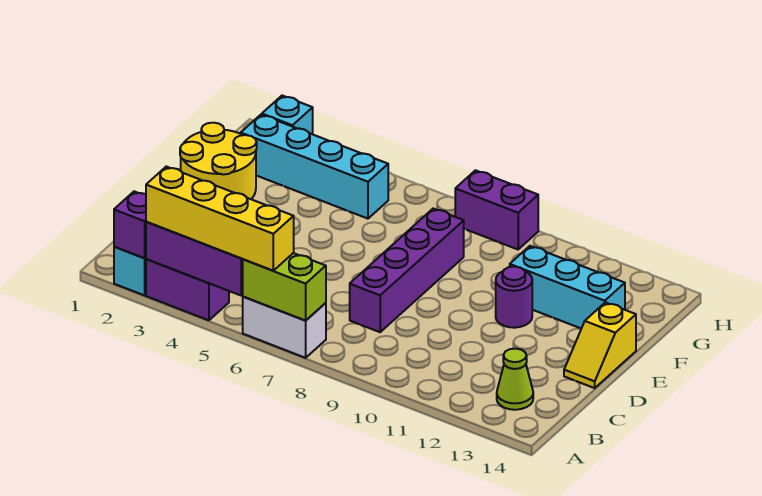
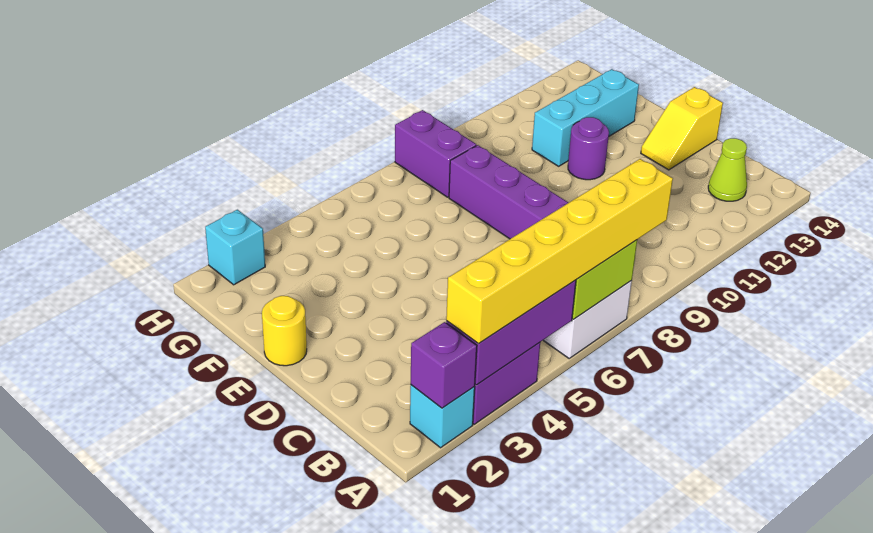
yellow 1x4 brick [146,167,294,271] -> yellow 1x6 brick [446,159,673,343]
yellow 1x2 slope [564,302,636,388] -> yellow 1x2 slope turned to [641,87,723,170]
yellow 2x2 round brick [180,123,257,199] -> yellow 1x1 round brick [262,296,307,366]
cyan 1x4 brick [241,115,388,219] -> none
purple 1x2 brick [455,170,538,249] -> purple 1x2 brick turned to [395,110,476,197]

